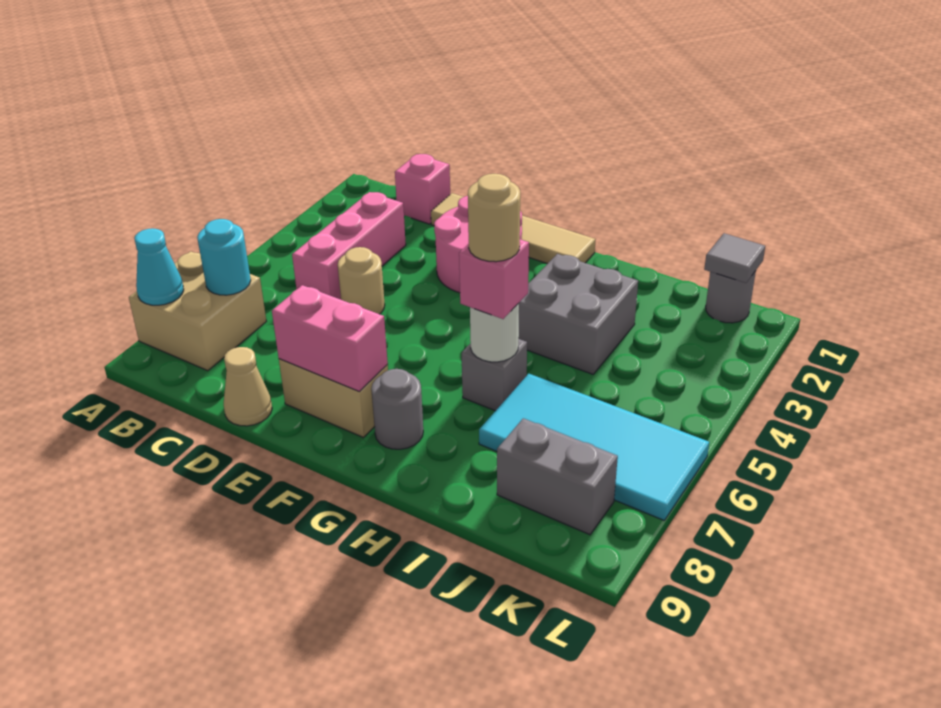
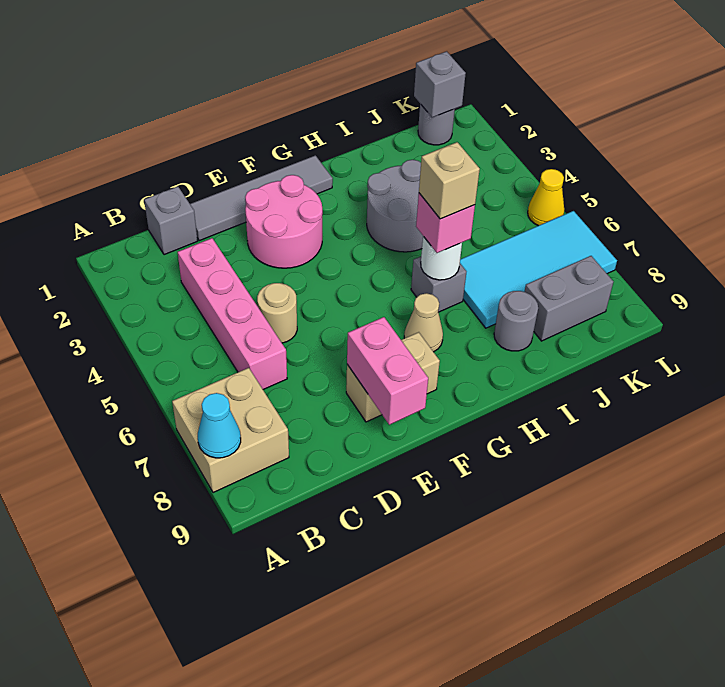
cyan 1x1 round brick [197,219,251,295] -> none
pink 1x1 brick [395,154,450,224] -> grey 1x1 brick [144,187,197,255]
pink 1x3 brick [292,192,406,300] -> pink 1x4 brick [178,238,287,389]
tan 1x4 tile [431,193,596,264] -> grey 1x4 tile [190,155,333,241]
tan 1x1 cone [224,347,272,426] -> tan 1x1 cone moved to [404,293,443,352]
pink 1x2 brick [272,285,388,392] -> pink 1x2 brick turned to [347,317,428,425]
grey 1x1 round brick [371,369,423,449] -> grey 1x1 round brick moved to [494,291,538,351]
grey 2x2 brick [518,254,638,374] -> grey 2x2 round brick [367,160,423,252]
tan 1x1 round brick [468,174,520,262] -> tan 1x1 brick [419,142,480,219]
grey 1x1 tile [704,233,765,283] -> grey 1x1 brick [414,51,466,117]
none -> yellow 1x1 cone [528,169,564,226]

